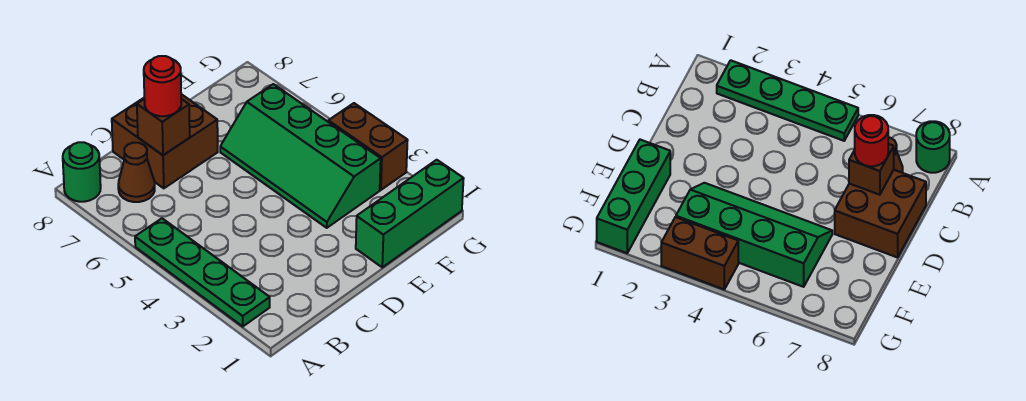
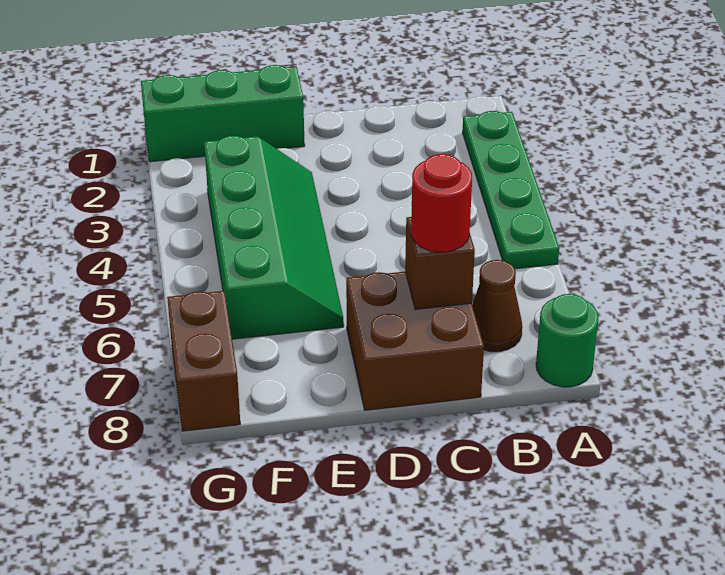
brown 1x2 brick [328,103,408,190] -> brown 1x2 brick moved to [167,291,240,431]

